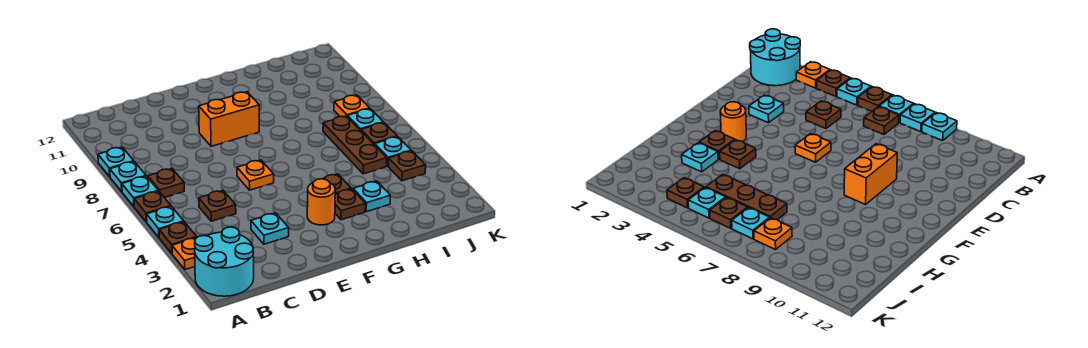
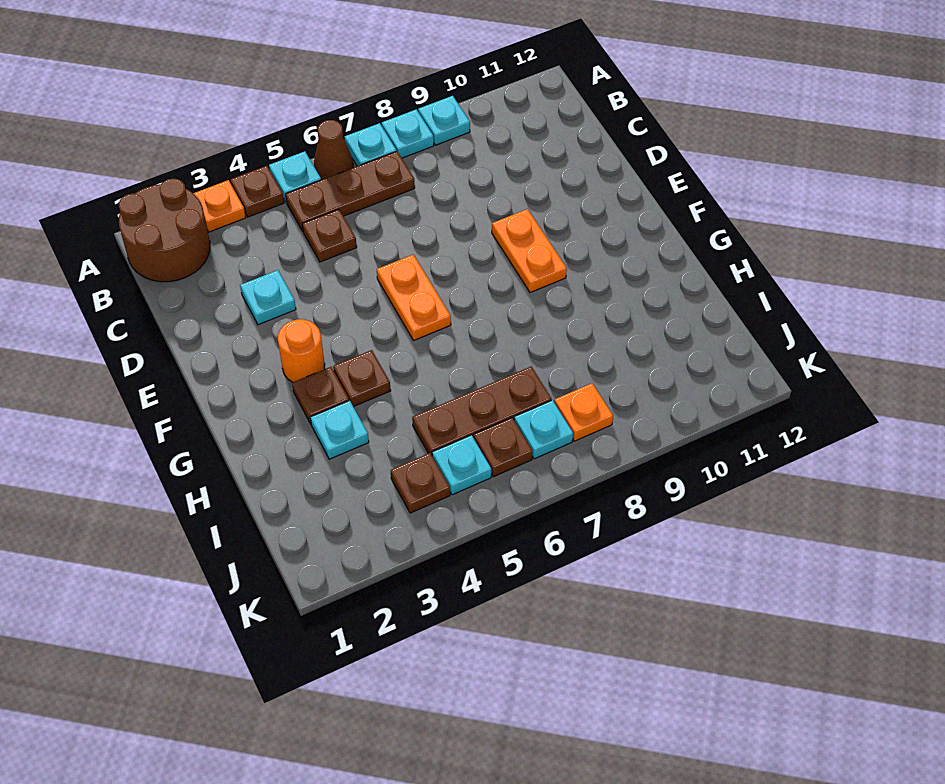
cyan 2x2 round brick [195,227,254,296] -> brown 2x2 round brick [119,179,210,282]
brown 1x1 plate [134,191,171,222] -> brown 1x1 cone [314,120,353,180]
brown 1x1 plate [148,169,184,198] -> brown 1x3 plate [286,151,415,231]
orange 1x1 plate [237,160,274,190] -> orange 1x2 plate [377,254,451,341]
orange 1x2 brick [199,92,259,146] -> orange 1x2 plate [492,209,567,293]

